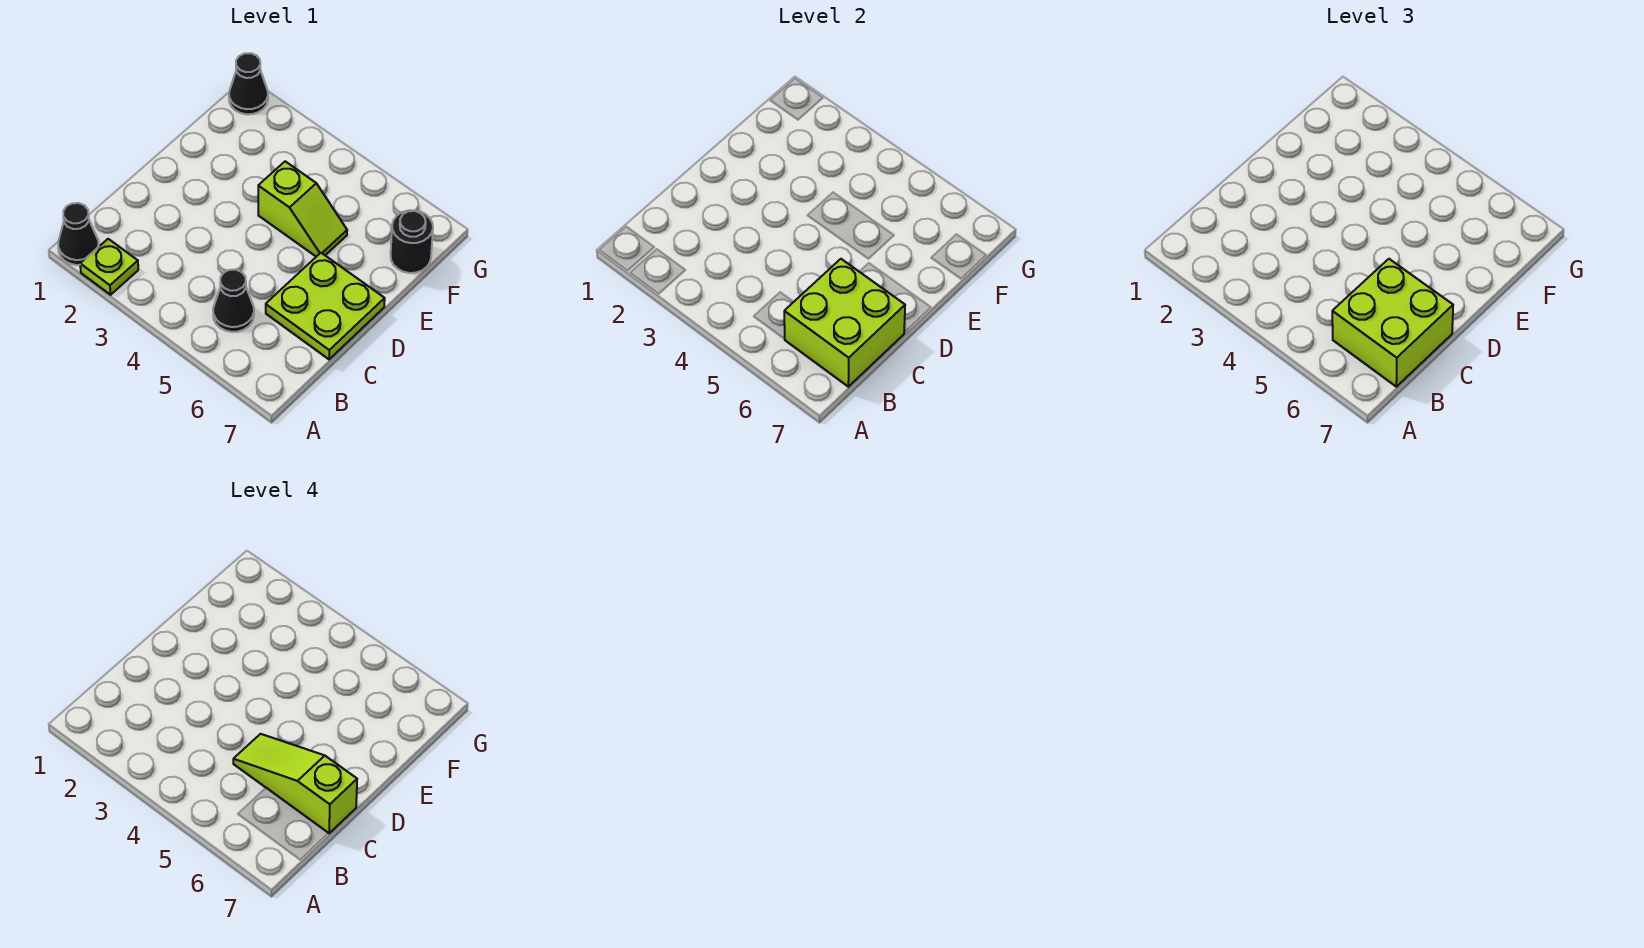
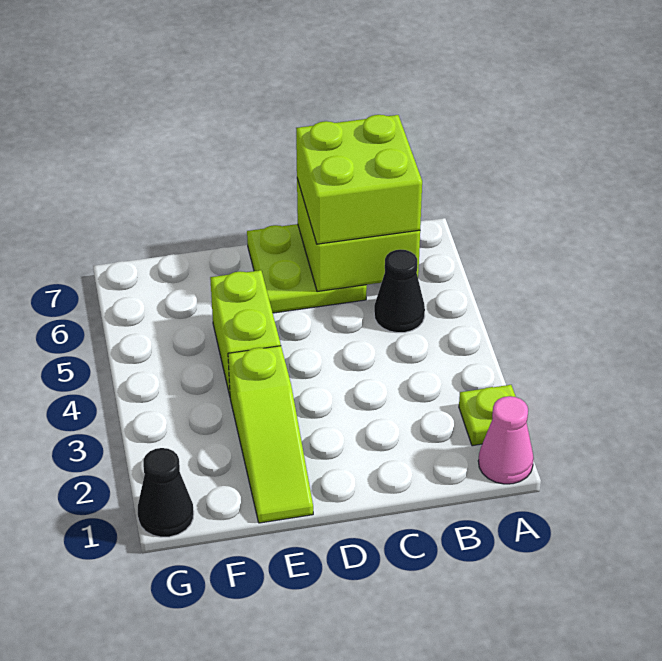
black 1x1 cone [58,203,99,265] -> pink 1x1 cone [478,396,534,484]
lime 1x3 slope [233,734,357,833] -> lime 1x3 slope moved to [228,346,313,523]
lime 1x2 slope [258,161,347,257] -> lime 1x2 brick [210,270,281,396]
black 1x1 round brick [391,210,433,273] -> none

